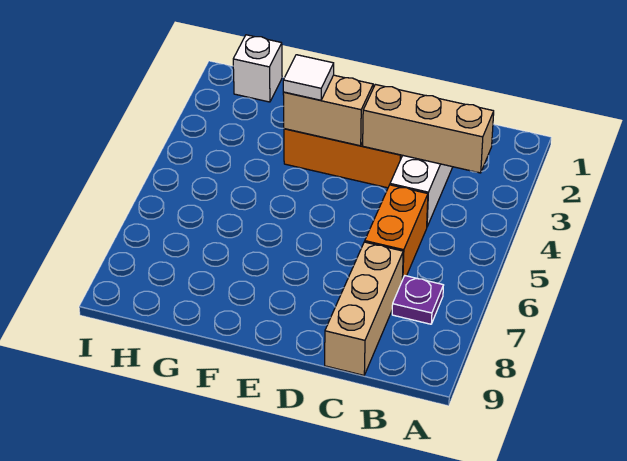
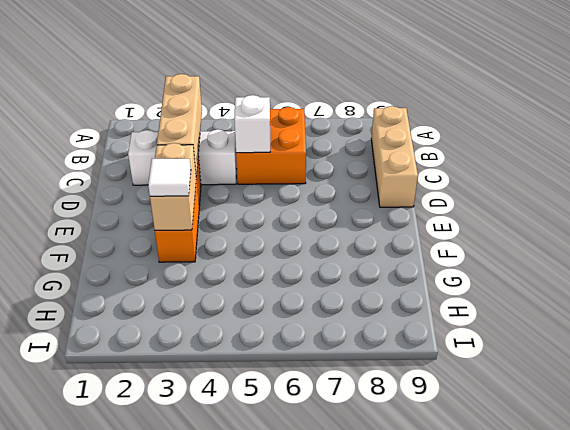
purple 1x1 plate [392,276,443,324] -> none
orange 1x2 brick [365,185,428,280] -> orange 2x2 brick [236,107,306,184]
tan 1x3 brick [325,242,403,375] -> tan 1x3 brick turned to [371,106,418,207]
white 1x1 brick [233,35,282,102] -> white 1x1 brick moved to [234,95,270,153]

